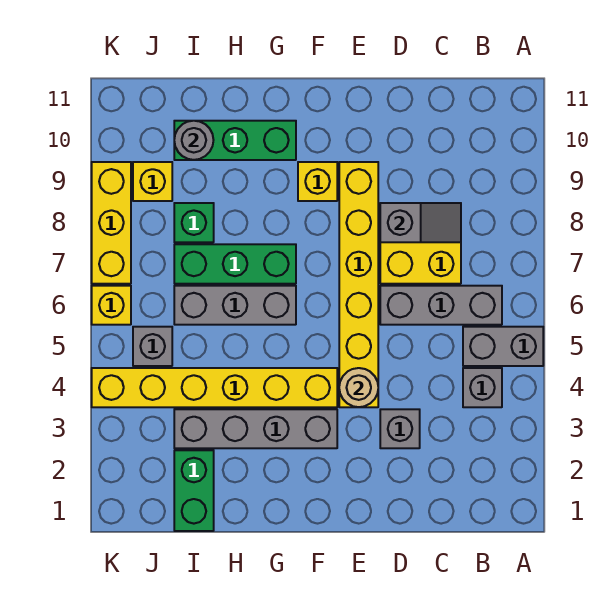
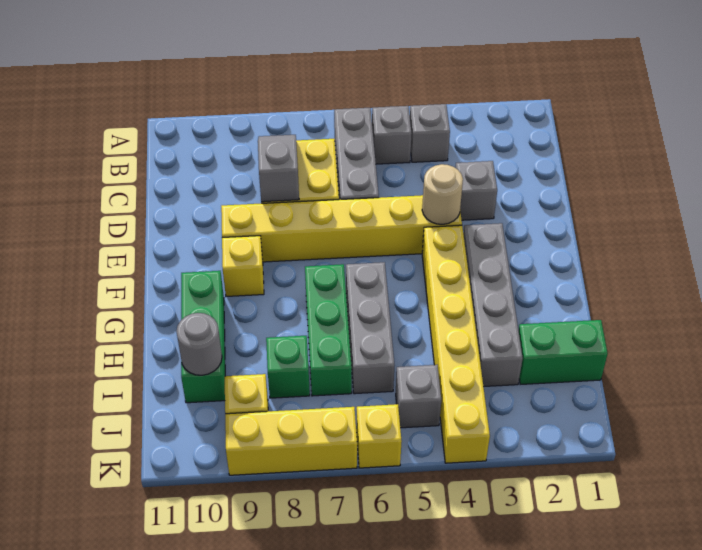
grey 1x2 brick [463,327,543,366] -> grey 1x1 brick [372,106,412,164]

